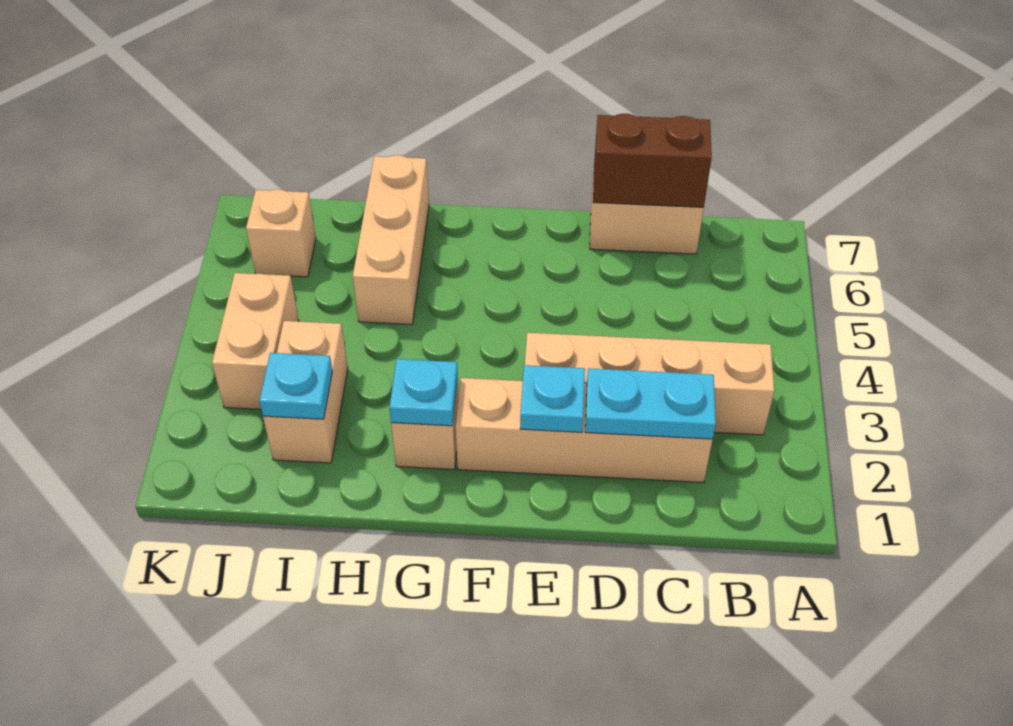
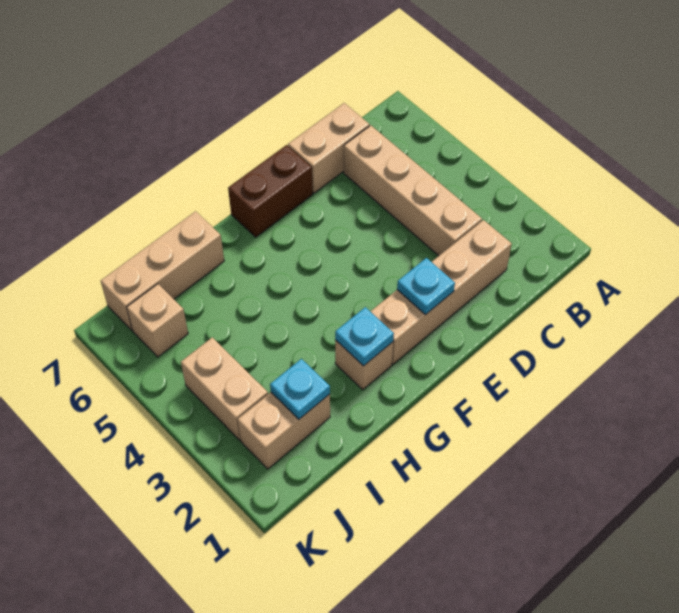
tan 1x4 brick [525,333,774,435] -> tan 1x4 brick turned to [344,125,482,256]
cyan 1x2 plate [585,368,716,439] -> none
brown 1x2 brick [593,114,712,207] -> brown 1x2 brick moved to [228,145,313,237]
tan 1x3 brick [353,155,429,324] -> tan 1x3 brick turned to [101,211,224,330]
tan 1x2 brick [263,321,348,463] -> tan 1x2 brick turned to [237,392,330,469]

